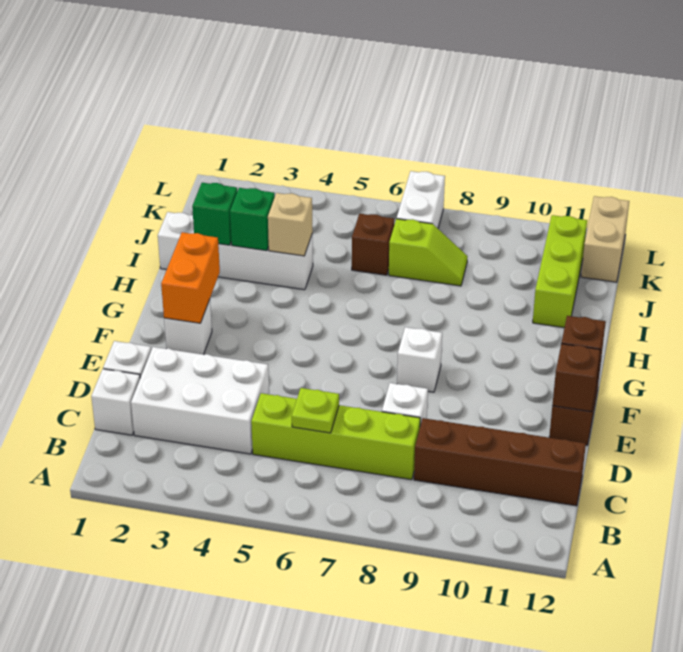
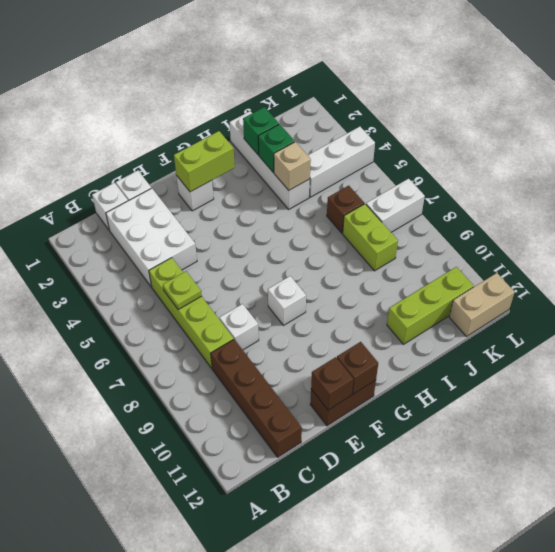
orange 1x2 brick [161,232,220,323] -> lime 1x2 brick [174,131,235,192]
none -> white 1x3 brick [308,127,375,197]
lime 1x2 slope [389,219,468,286] -> lime 1x2 brick [343,204,398,271]

